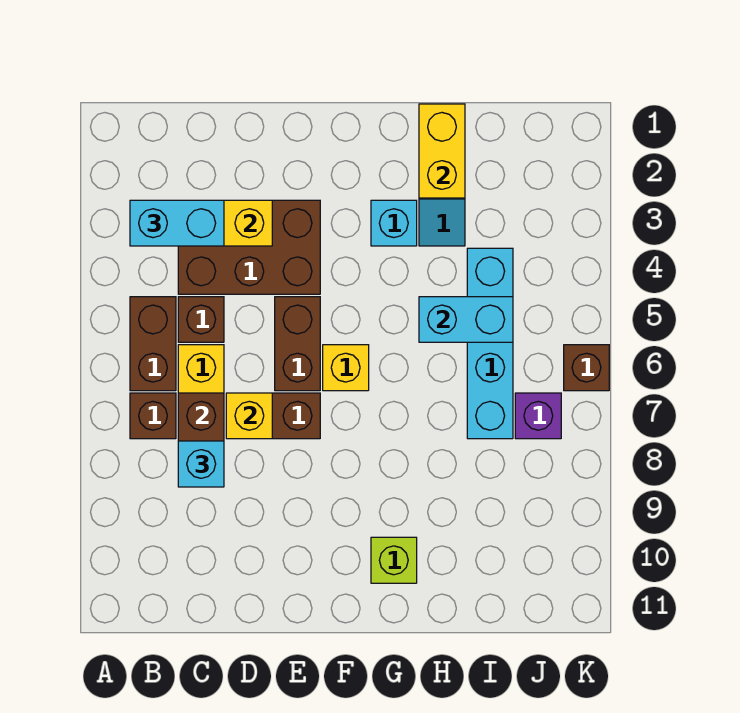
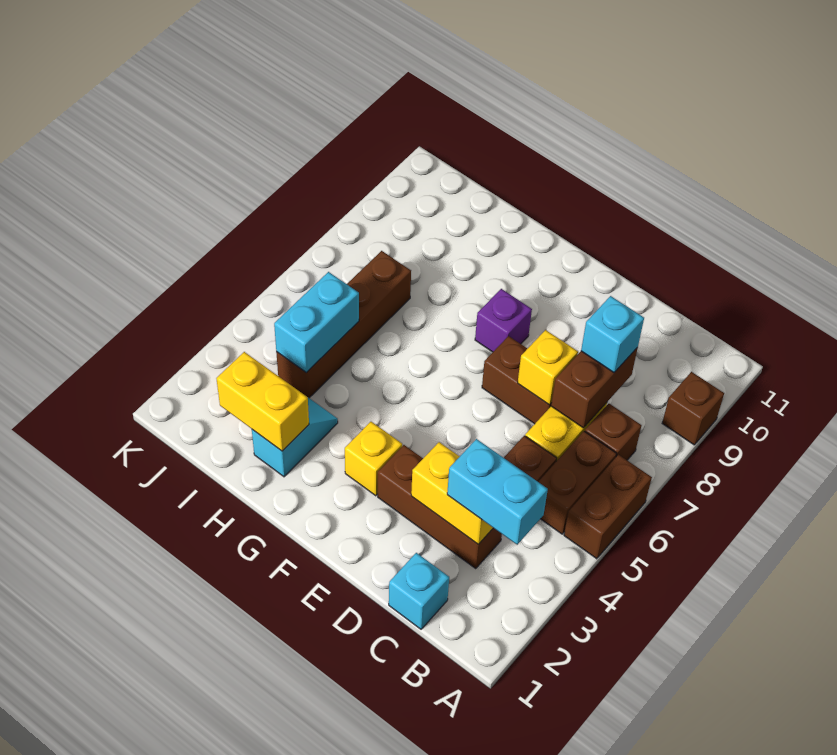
brown 2x3 brick [178,200,320,294] -> brown 1x3 brick [378,445,502,569]
brown 1x2 brick [275,297,320,391] -> brown 1x2 brick moved to [564,455,652,559]
yellow 1x1 brick [323,345,369,391] -> yellow 1x1 brick moved to [345,422,402,496]
cyan 1x1 brick [371,200,417,246] -> cyan 1x1 brick moved to [389,553,449,629]
lime 1x1 brick [371,537,417,583] -> none
yellow 1x2 brick [419,104,465,198] -> yellow 1x2 brick turned to [216,352,309,451]
cyan 1x2 brick [419,297,513,342] -> cyan 1x2 brick turned to [274,272,359,373]
cyan 1x4 brick [467,248,513,439] -> brown 1x4 brick [276,251,411,398]
purple 1x1 brick [515,393,561,439] -> purple 1x1 brick moved to [475,289,532,352]
brown 1x1 brick [564,345,609,391] -> brown 1x1 brick moved to [662,372,724,445]

